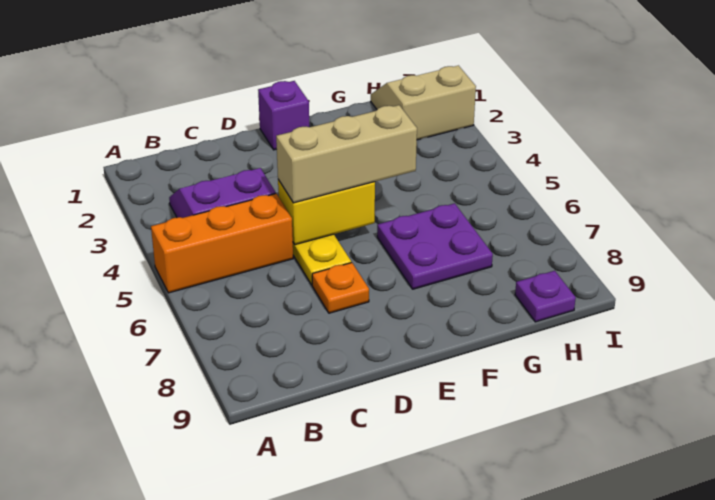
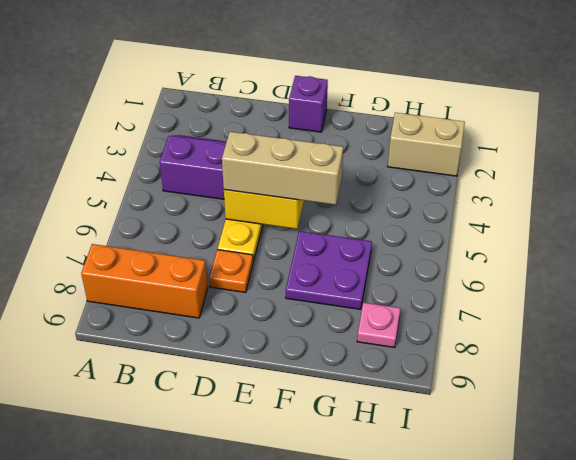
orange 1x3 brick [151,194,293,293] -> orange 1x3 brick moved to [81,244,208,318]
none -> pink 1x1 plate [357,302,401,348]
purple 1x1 plate [515,271,576,322] -> none

